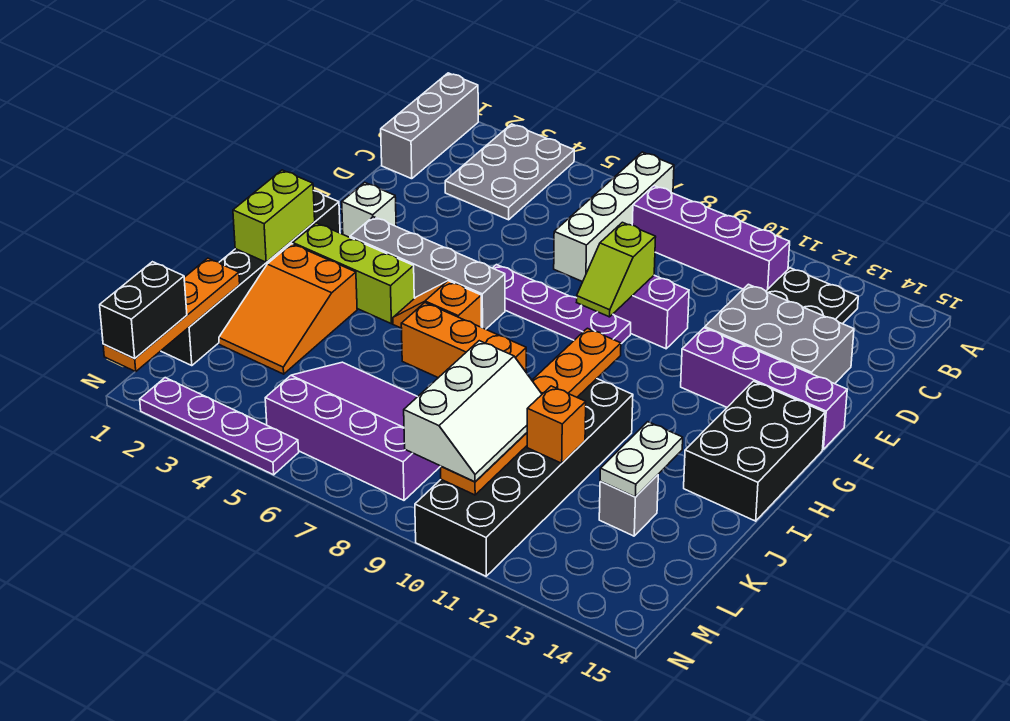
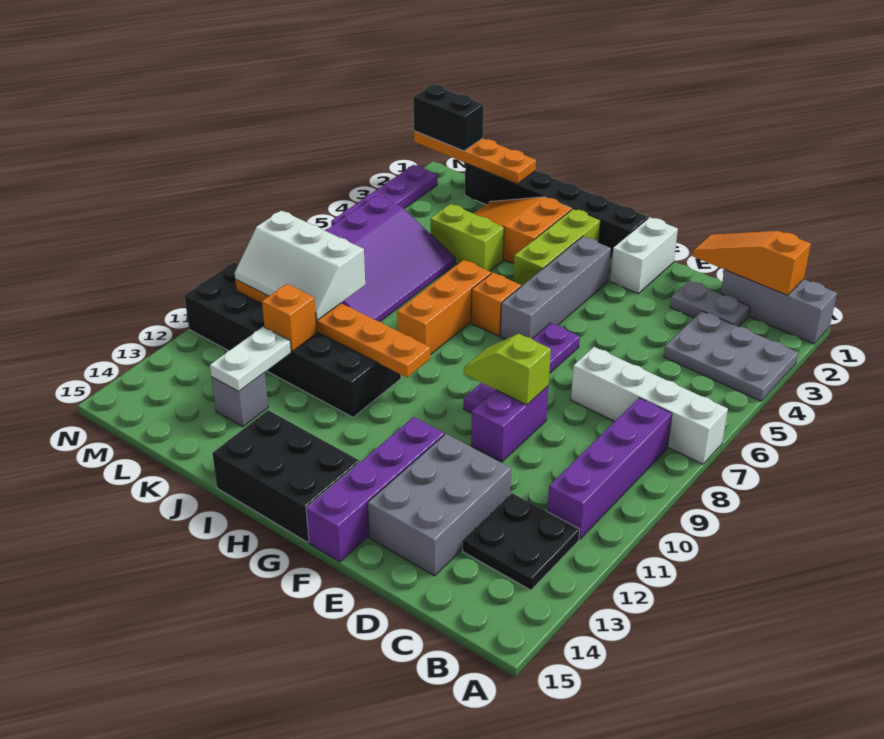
none -> orange 1x3 slope [693,231,811,295]
none -> grey 1x2 plate [670,281,750,327]
white 1x1 brick [342,182,396,237] -> white 1x2 brick [610,217,678,293]
lime 1x2 brick [233,170,315,262] -> lime 1x2 brick moved to [431,204,504,271]
white 1x2 plate [600,422,683,497] -> white 1x2 plate turned to [210,327,291,391]

